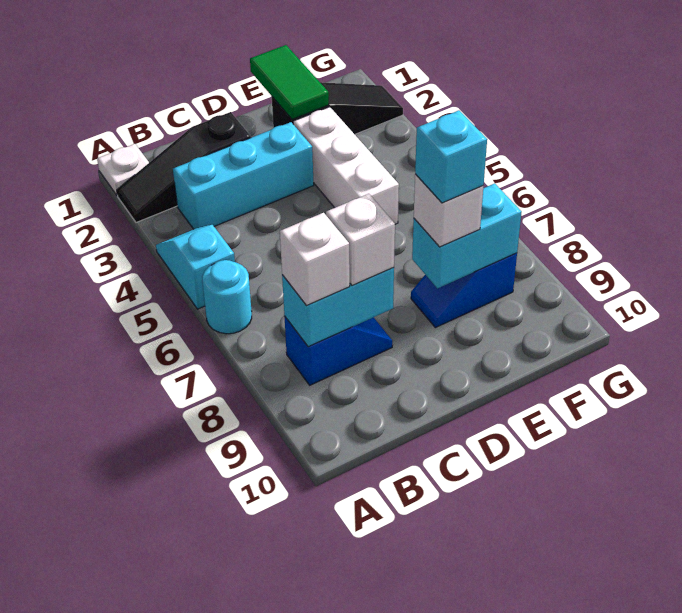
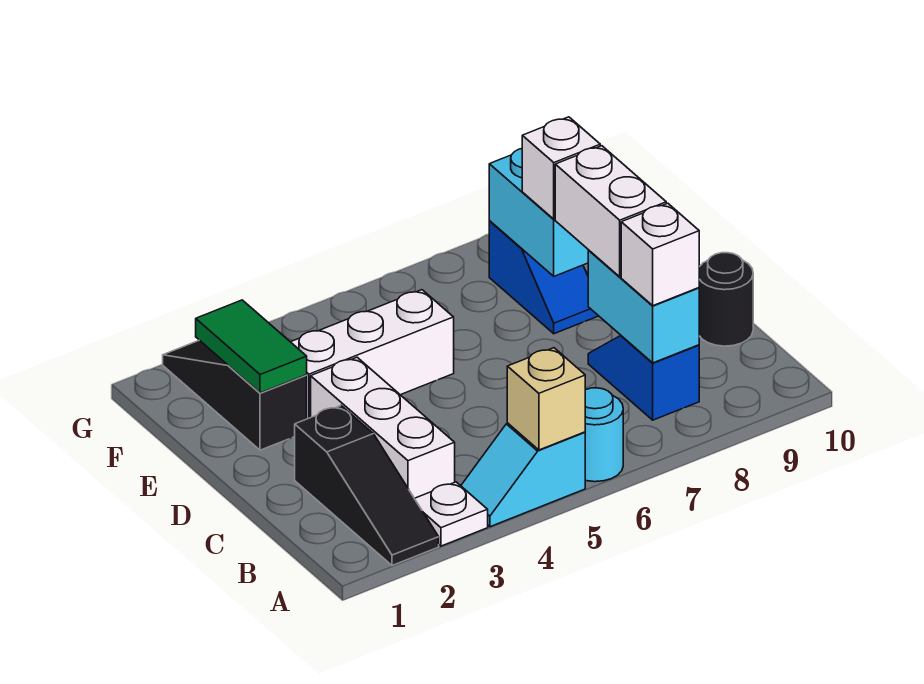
white 1x1 plate [97,144,149,195] -> white 1x1 plate moved to [415,482,488,546]
none -> tan 1x1 brick [507,348,585,450]
cyan 1x3 brick [173,122,314,229] -> white 1x3 brick [311,357,455,498]
white 1x1 brick [326,194,395,285] -> white 1x2 brick [555,146,666,277]
none -> black 1x1 round brick [699,253,753,346]
green 1x2 tile [250,45,329,119] -> green 1x2 tile turned to [196,300,307,393]
cyan 1x1 brick [415,110,487,203] -> none

